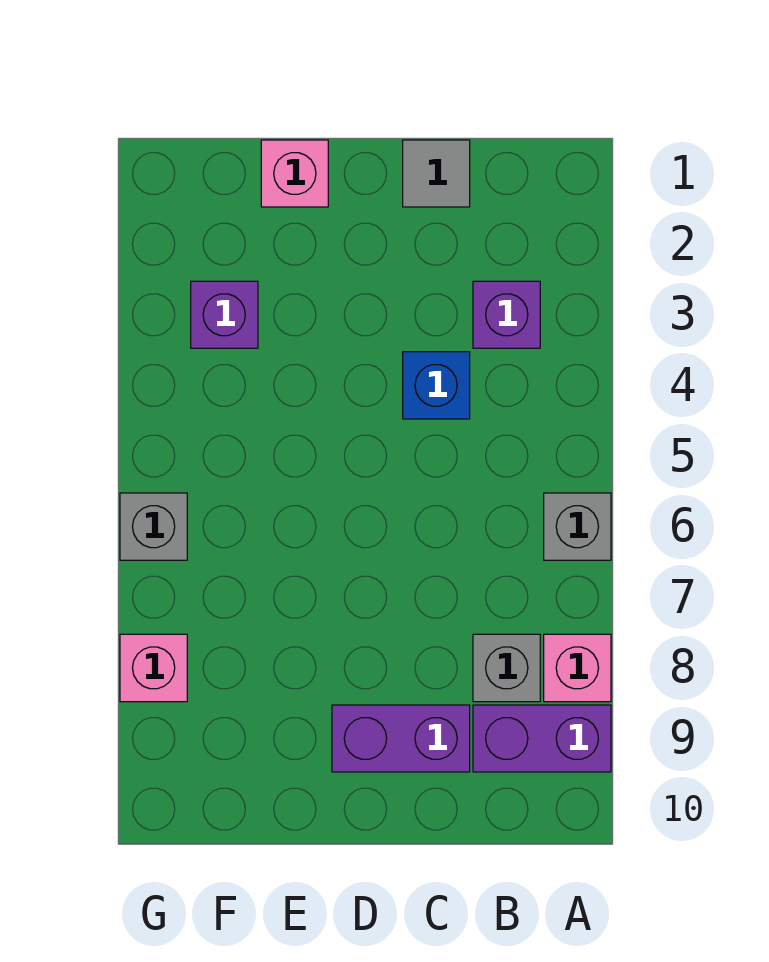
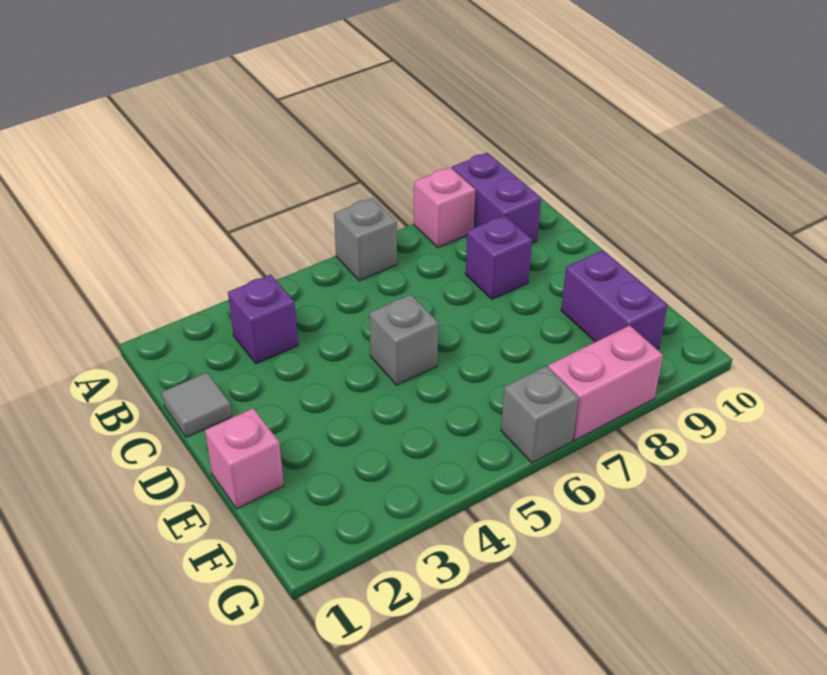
grey 1x1 brick [473,634,540,702] -> grey 1x1 brick moved to [369,294,438,385]
blue 1x1 brick [403,352,470,419] -> none
purple 1x2 brick [332,705,470,772] -> purple 1x2 brick moved to [561,250,668,349]
purple 1x1 brick [191,281,258,348] -> purple 1x1 brick moved to [465,215,532,299]
pink 1x1 brick [120,634,187,702] -> pink 1x2 brick [548,325,663,440]

